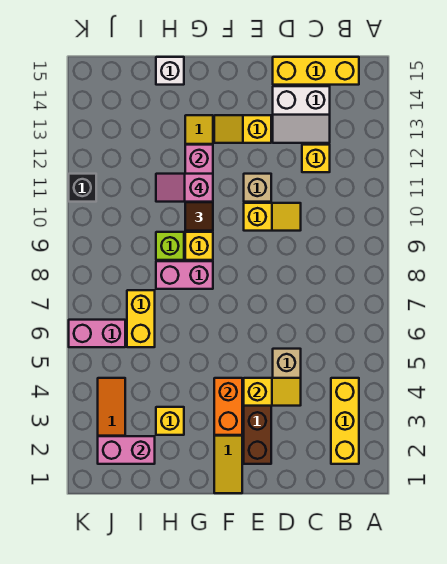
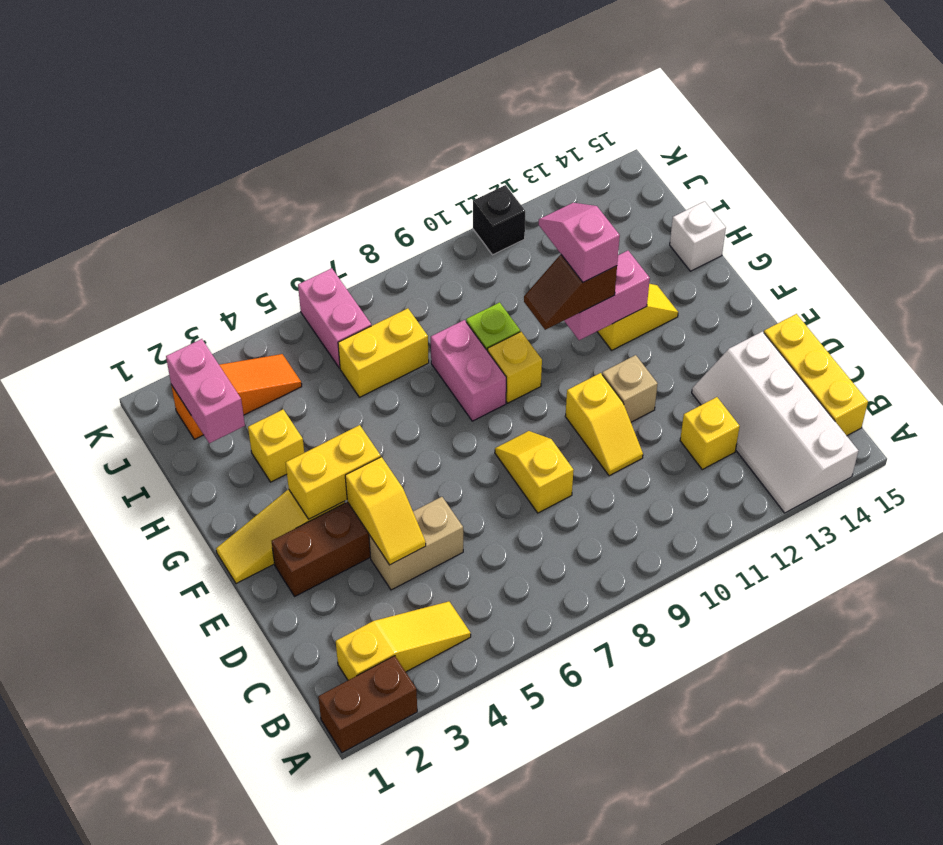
none -> brown 1x2 brick [318,656,417,753]
yellow 1x3 brick [331,378,359,464] -> yellow 1x3 slope [336,601,471,680]
white 2x2 slope [273,86,330,143] -> white 2x4 slope [692,331,858,513]
yellow 1x2 slope [214,115,271,143] -> yellow 1x2 slope moved to [495,431,574,513]
orange 1x2 brick [214,378,242,435] -> yellow 1x2 brick [286,425,381,519]

